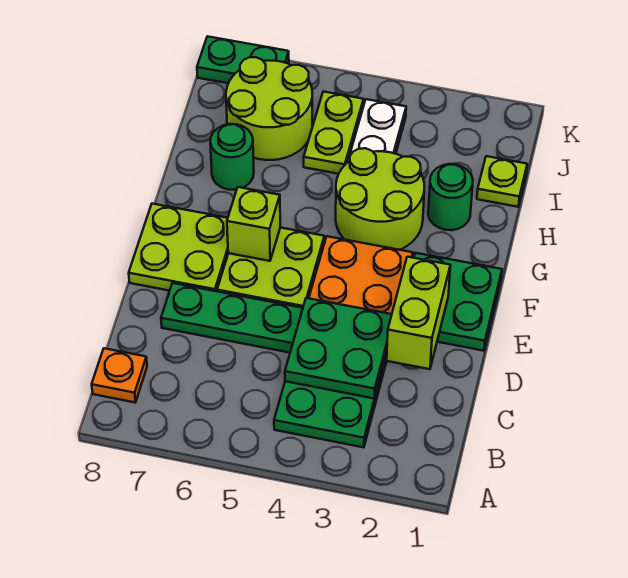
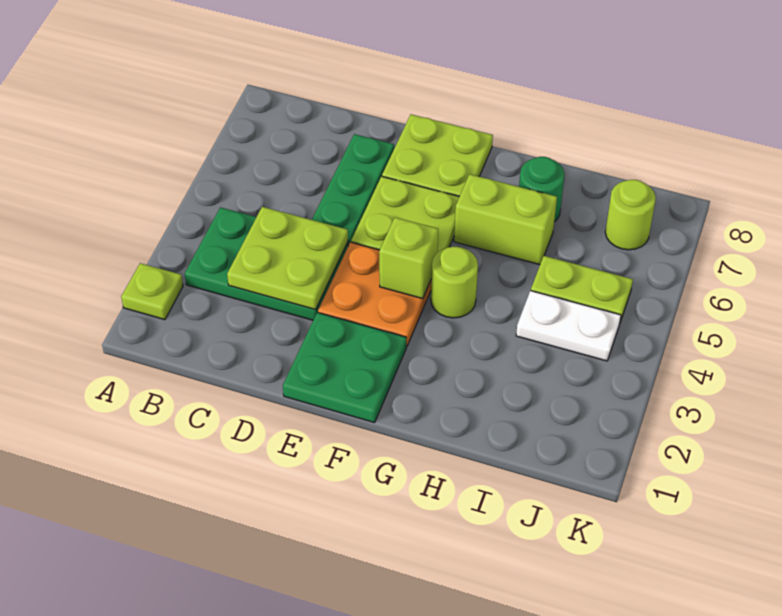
orange 1x1 plate [92,348,147,402] -> none
green 2x2 plate [285,298,392,398] -> lime 2x2 plate [227,207,348,310]
lime 1x2 brick [387,257,450,369] -> lime 1x2 brick moved to [454,174,557,265]
lime 1x1 brick [227,187,280,261] -> lime 1x1 brick moved to [379,217,438,299]
lime 2x2 round brick [336,148,424,250] -> lime 1x1 round brick [431,247,478,318]
green 1x1 round brick [428,164,473,230] -> none
lime 1x1 plate [477,156,527,207] -> lime 1x1 plate moved to [121,263,183,320]
lime 2x2 round brick [226,57,312,160] -> lime 1x1 round brick [605,180,656,250]
green 1x2 plate [197,36,289,83] -> none

